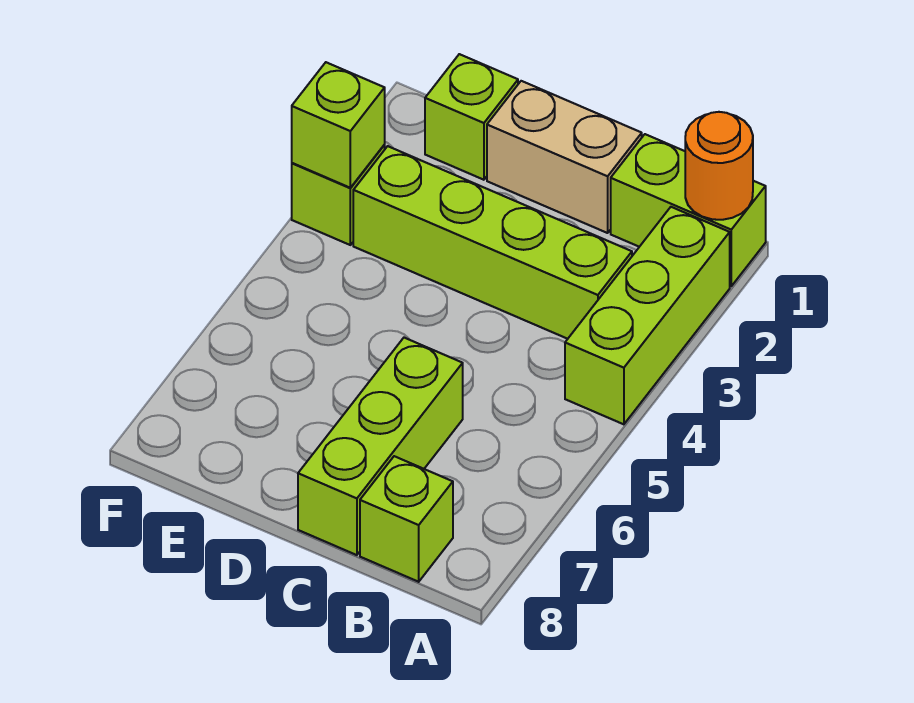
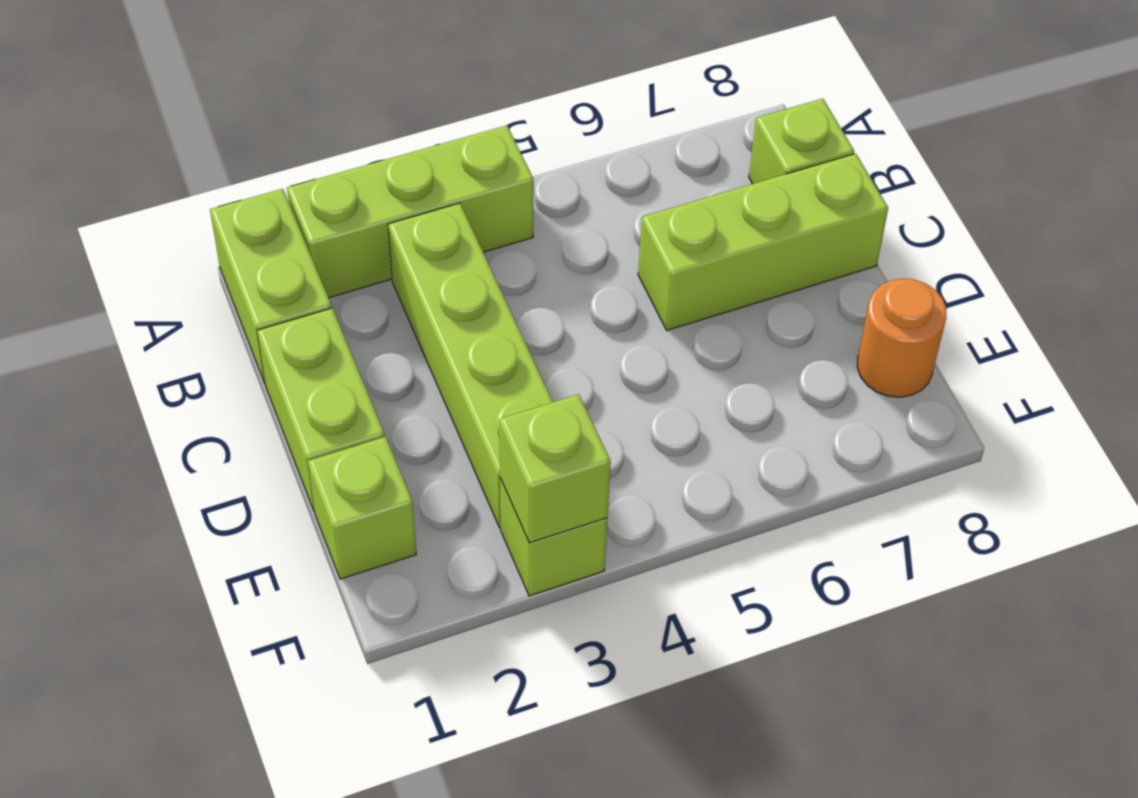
orange 1x1 round brick [685,112,753,220] -> orange 1x1 round brick moved to [857,279,946,397]
tan 1x2 brick [487,81,642,233] -> lime 1x2 brick [257,308,385,512]

